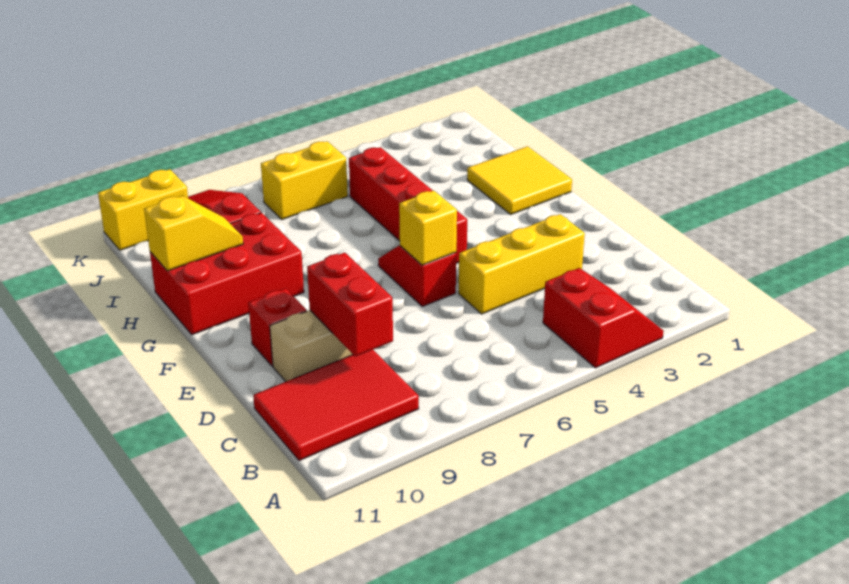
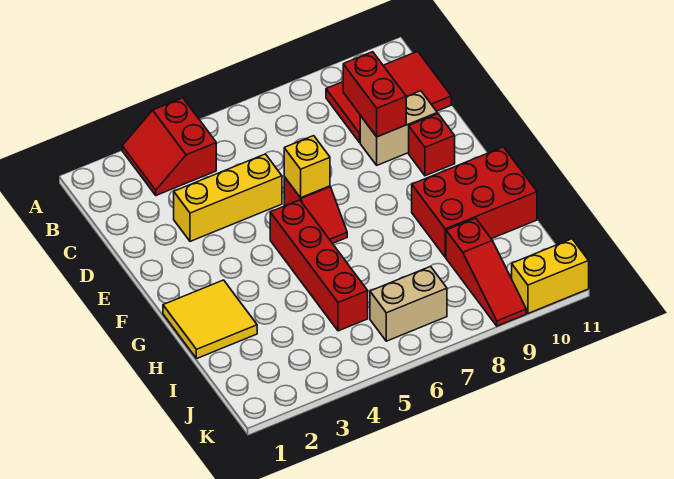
yellow 1x2 slope [144,196,243,271] -> none
yellow 1x2 brick [261,141,348,219] -> tan 1x2 brick [370,266,447,341]

